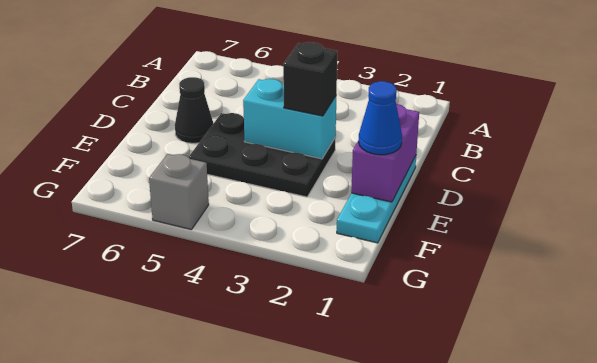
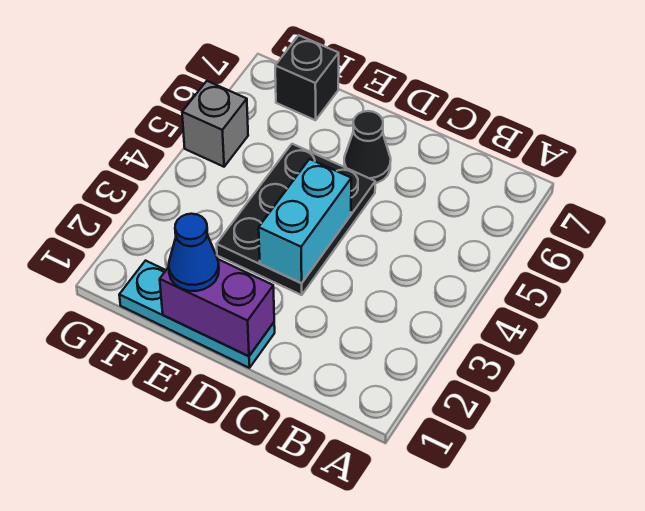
black 1x1 brick [283,42,338,116] -> black 1x1 brick moved to [275,36,339,120]

